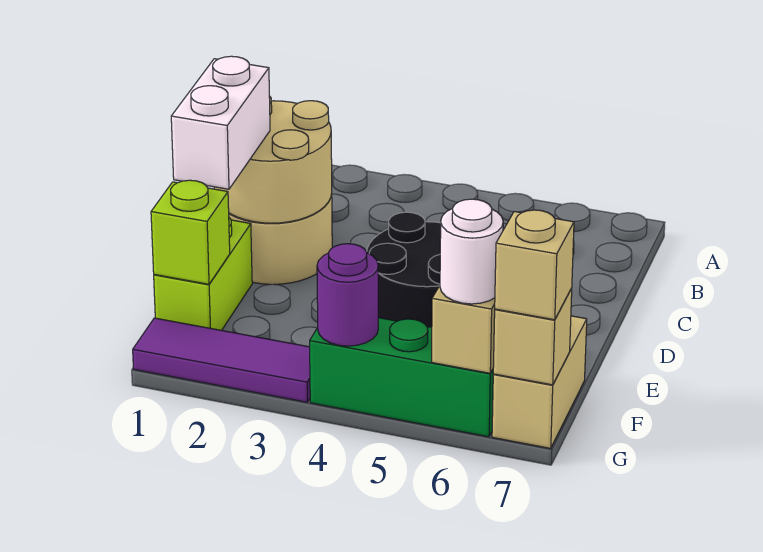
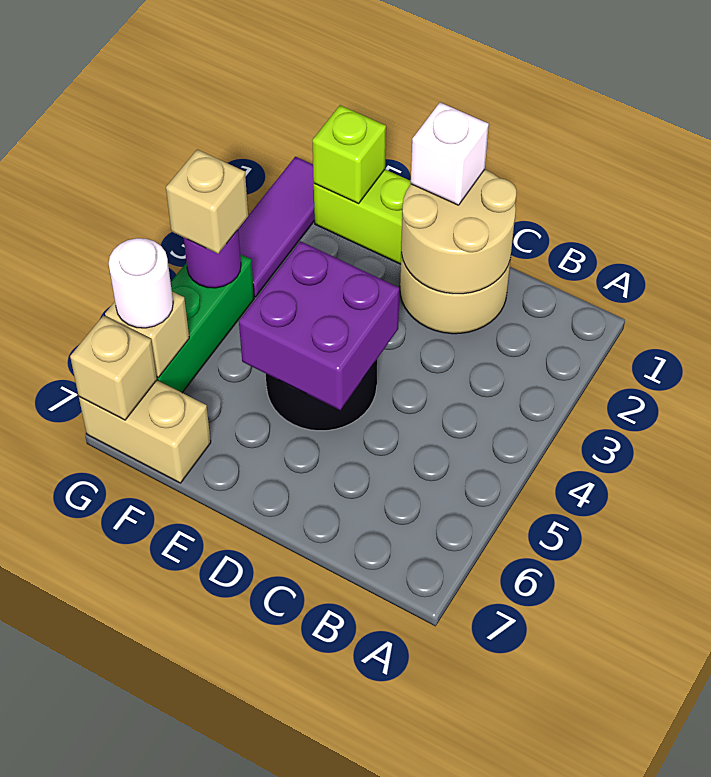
white 1x2 brick [171,56,270,189] -> white 1x1 brick [411,102,489,205]
none -> purple 2x2 brick [239,241,400,410]
tan 1x1 brick [495,210,574,320] -> tan 1x1 brick moved to [166,149,248,254]

